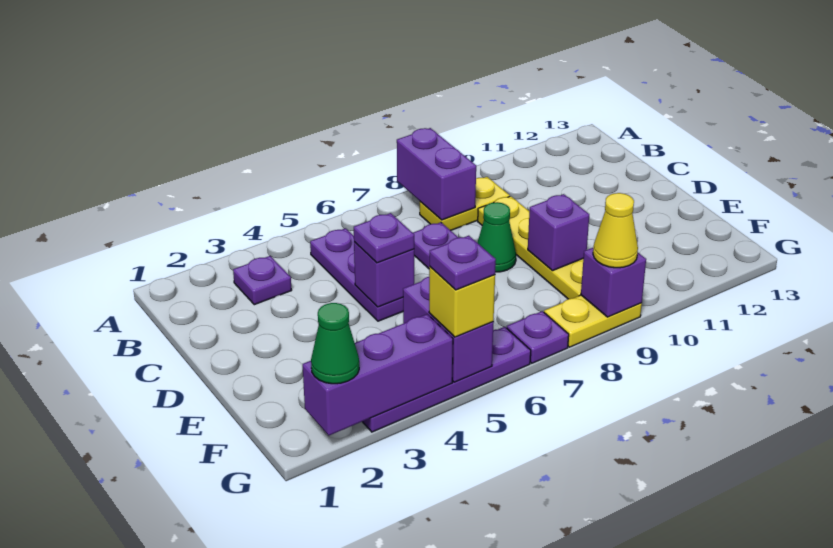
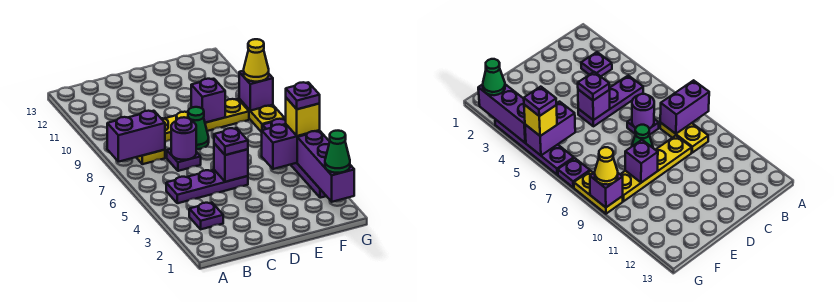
none -> purple 1x1 round brick [171,117,196,160]

